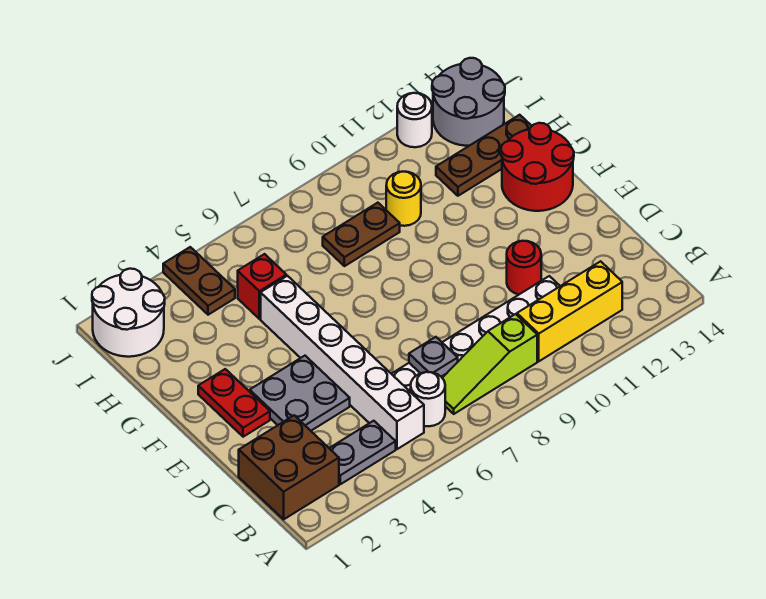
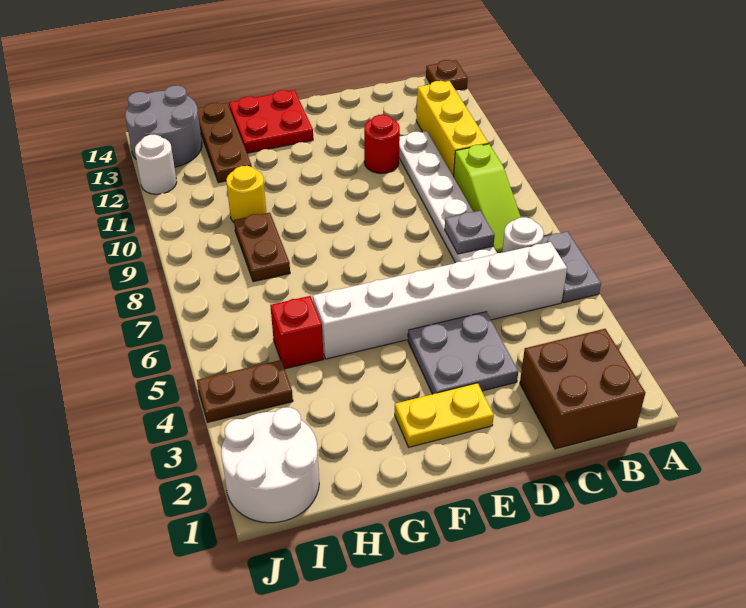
none -> brown 1x1 plate [426,60,468,90]
grey 1x2 plate [329,421,396,484] -> grey 1x2 plate moved to [542,232,601,303]
red 1x2 plate [198,369,270,437] -> yellow 1x2 plate [395,383,494,447]
red 2x2 round brick [501,123,574,211] -> red 2x2 plate [229,90,313,153]

